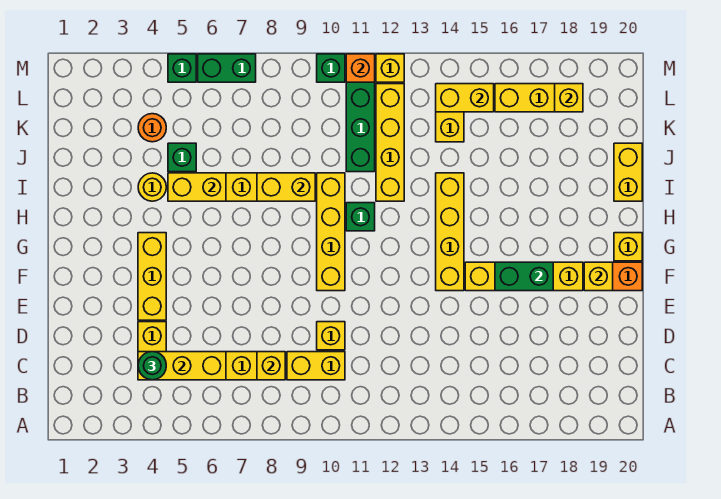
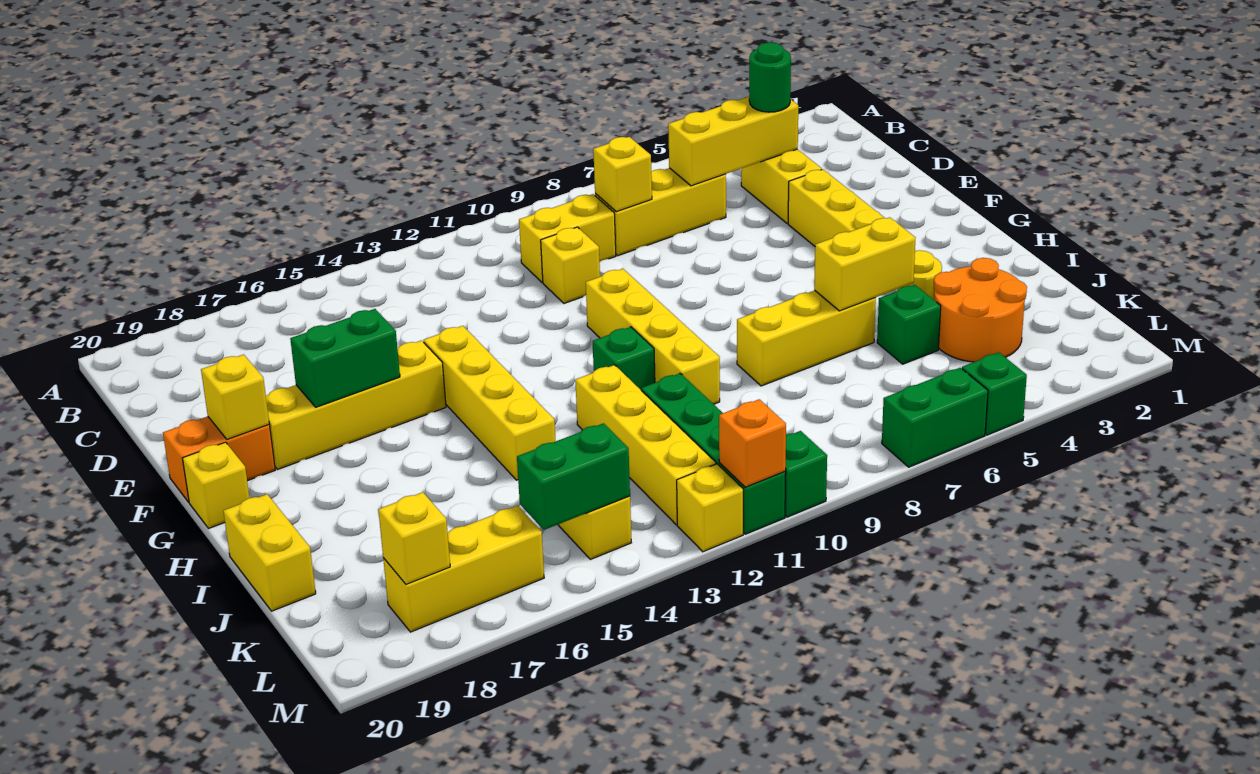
yellow 1x2 brick [257,173,315,201] -> none
orange 1x1 round brick [138,114,166,142] -> orange 2x2 round brick [934,258,1027,362]
yellow 1x2 brick [436,84,494,112] -> green 1x2 brick [517,423,630,530]

